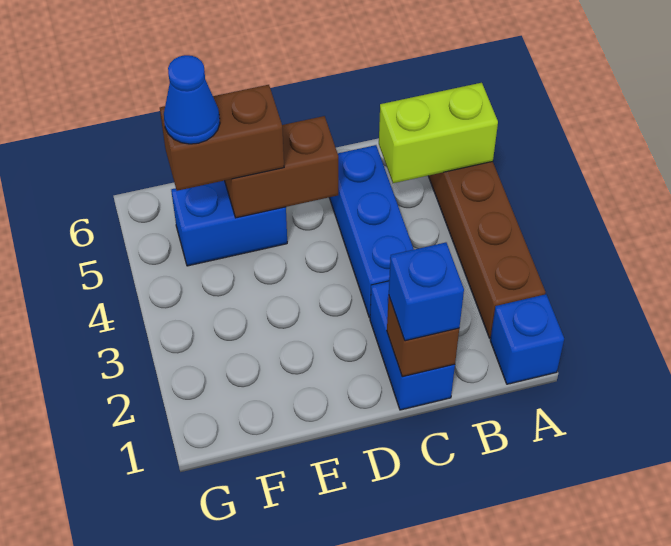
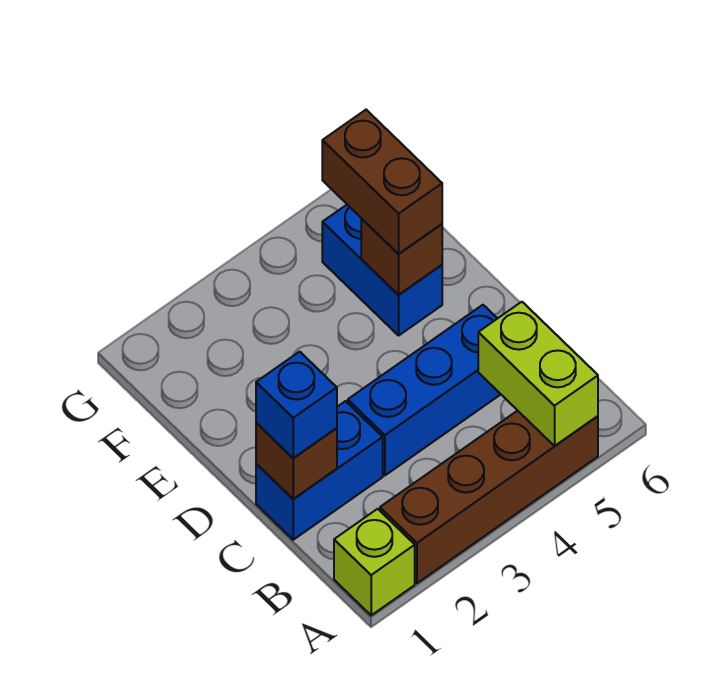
blue 1x1 brick [490,294,564,384] -> lime 1x1 brick [334,509,415,615]
brown 1x2 brick [225,116,338,218] -> brown 1x1 brick [361,219,442,295]
blue 1x1 cone [164,55,220,144] -> none

